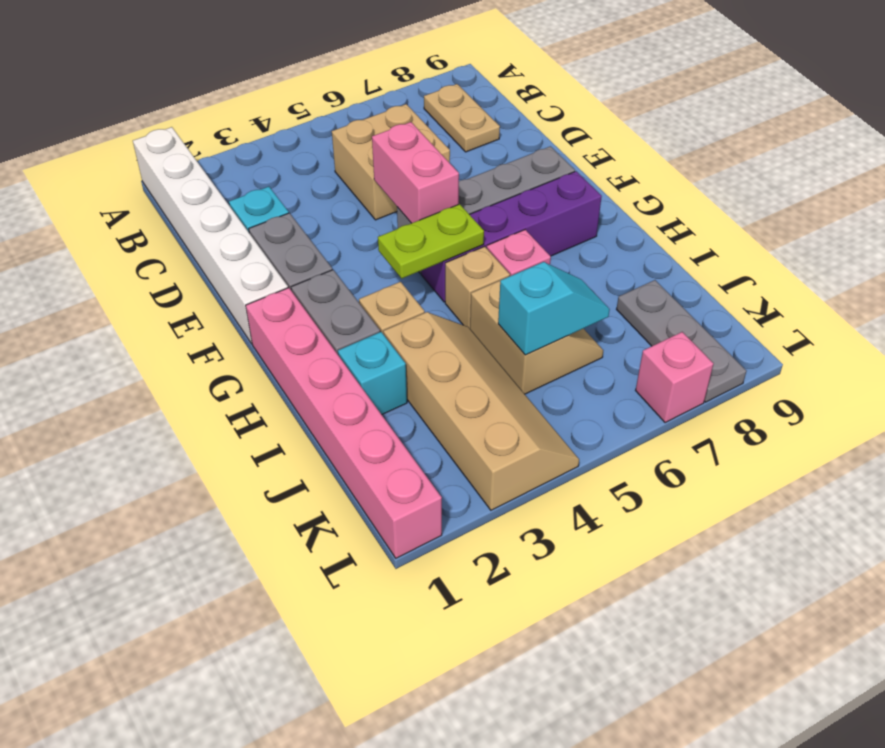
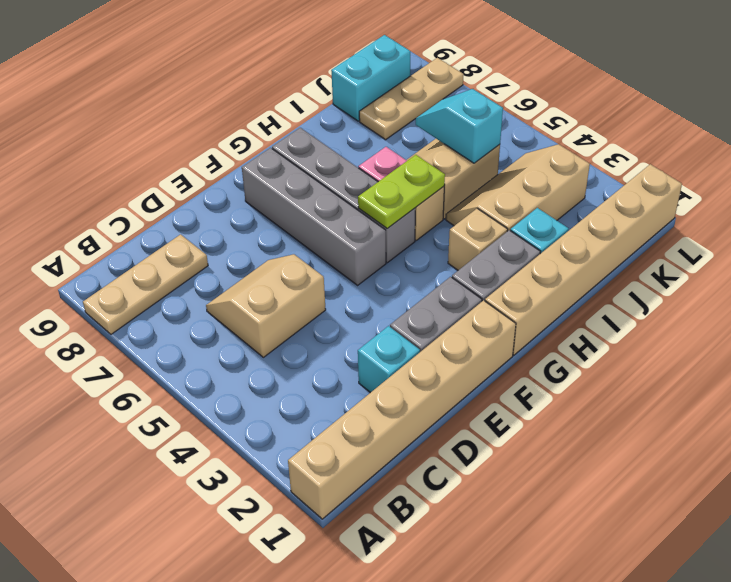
white 1x6 brick [133,127,288,344] -> tan 1x6 brick [288,300,516,519]
tan 1x2 plate [424,84,500,152] -> tan 1x3 plate [83,234,208,334]
tan 2x2 brick [332,104,450,220] -> tan 2x2 slope [206,254,326,357]
pink 1x2 brick [372,122,459,223] -> none
pink 1x6 brick [246,288,442,558] -> tan 1x6 brick [485,164,682,355]
lime 1x2 plate [378,204,484,279] -> lime 1x2 plate turned to [358,155,445,228]
purple 1x4 brick [421,171,602,302] -> grey 1x4 brick [272,128,415,263]
tan 2x4 slope [383,312,579,510] -> tan 2x3 slope [446,144,590,231]
grey 1x3 plate [616,280,746,402] -> tan 1x3 plate [359,58,464,140]
none -> cyan 1x2 brick [331,35,411,121]
pink 1x1 brick [636,332,713,423] -> none

